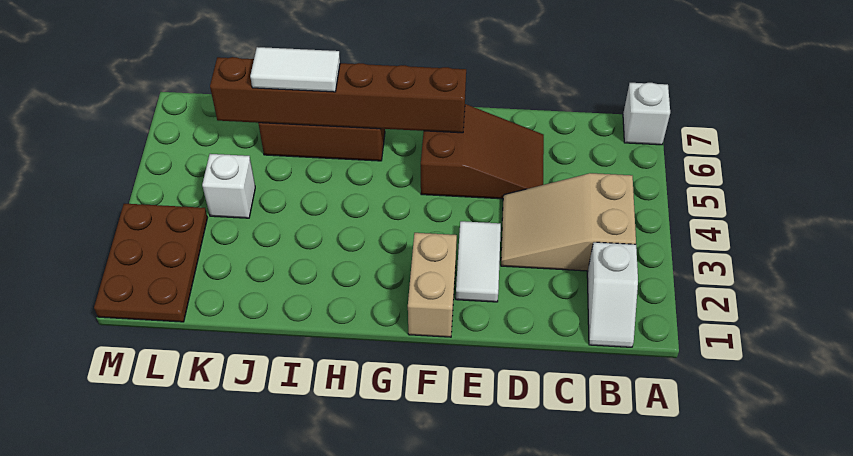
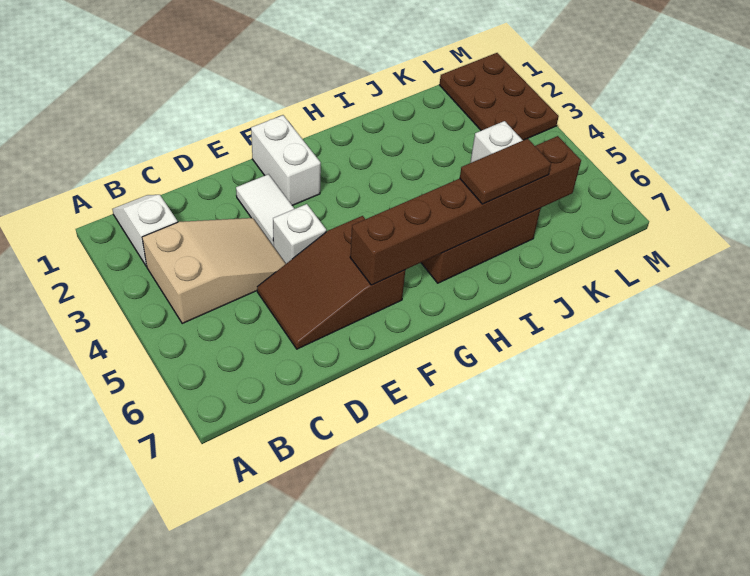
white 1x1 brick [623,83,670,145] -> white 1x1 brick moved to [273,204,326,264]
tan 1x2 brick [408,233,457,337] -> white 1x2 brick [251,115,321,205]
white 1x2 tile [250,47,340,92] -> brown 1x2 tile [460,138,551,204]

